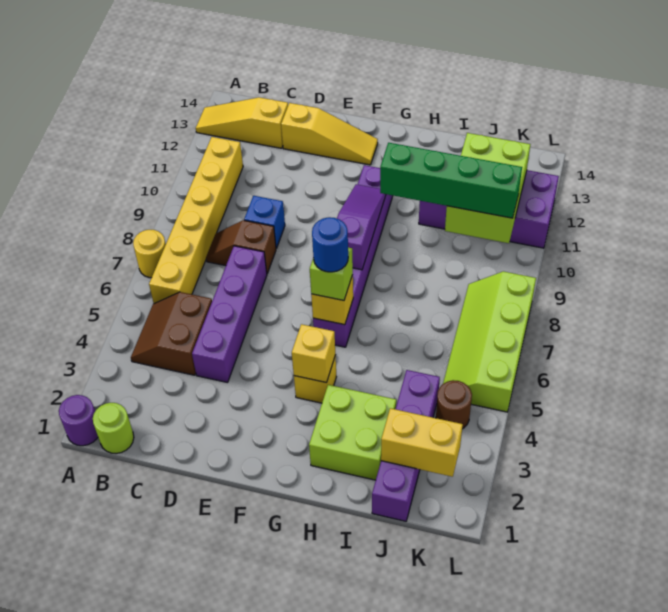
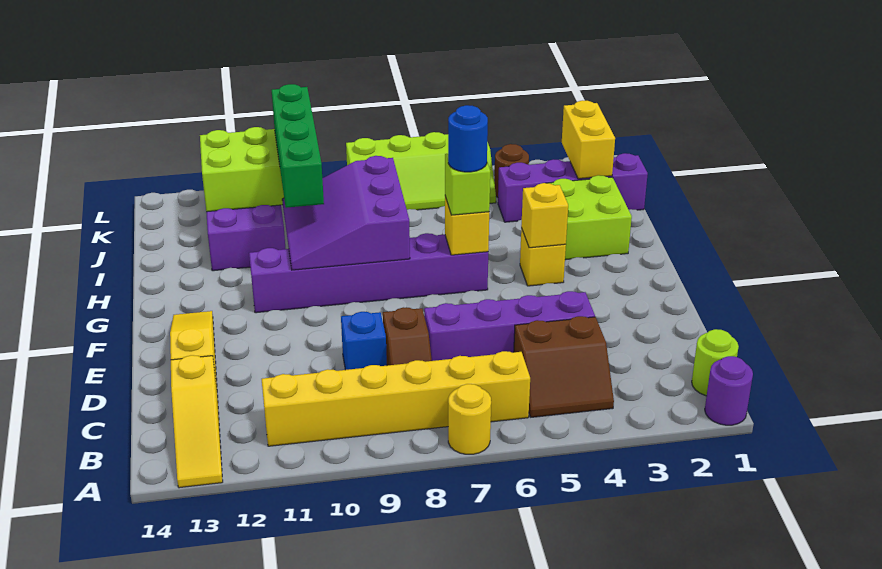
purple 1x3 slope [337,184,386,270] -> purple 3x3 slope [282,156,410,270]

